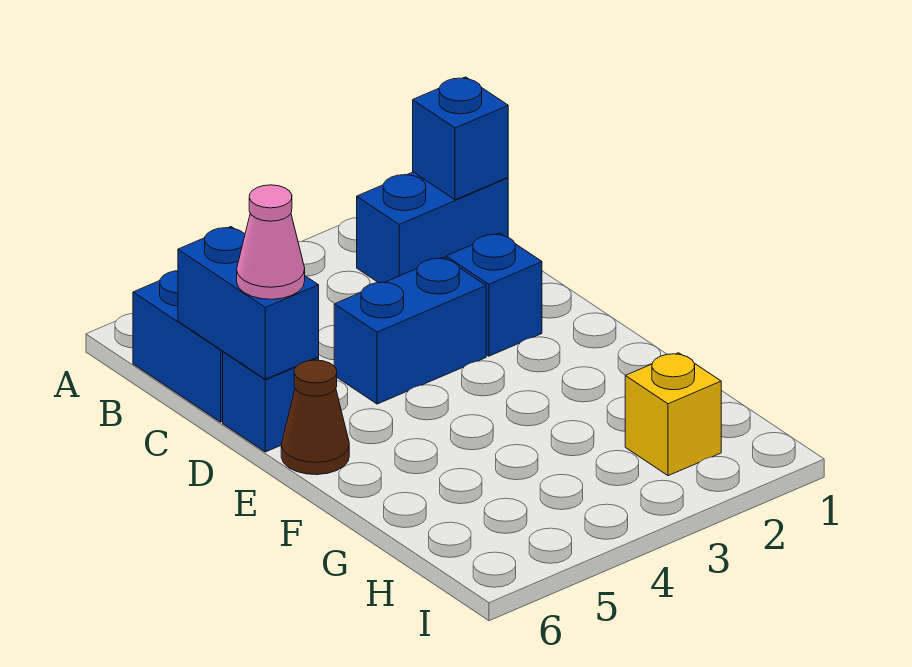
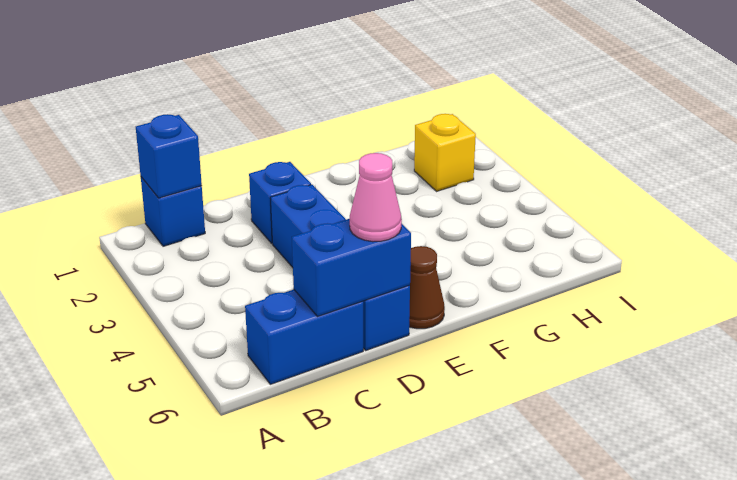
blue 1x2 brick [357,172,508,283] -> blue 1x1 brick [141,177,205,246]

